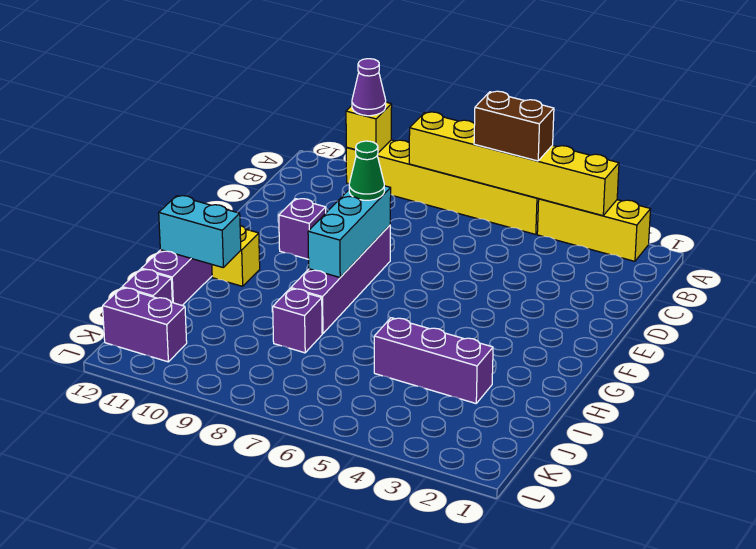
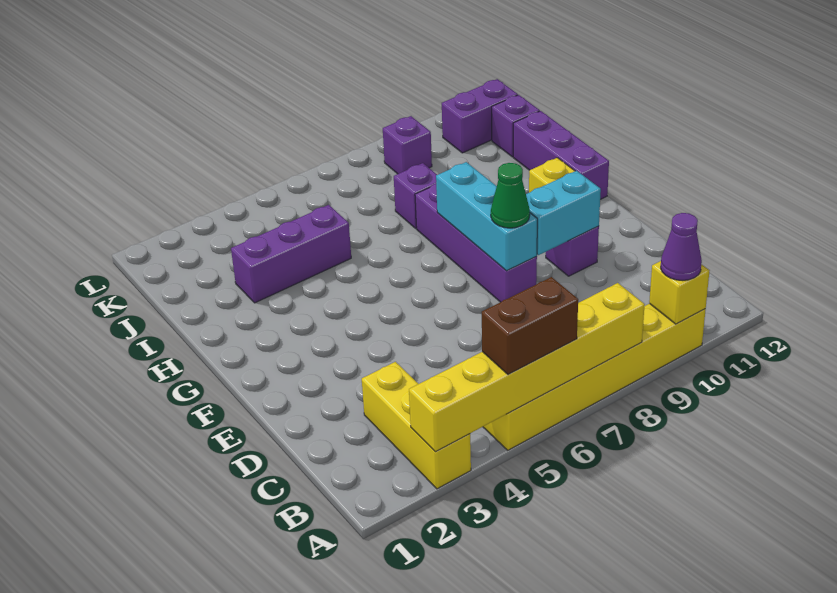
yellow 1x3 brick [537,199,651,261] -> yellow 1x3 brick turned to [362,362,471,489]
cyan 1x2 brick [159,196,241,267] -> cyan 1x2 brick moved to [526,171,601,255]
none -> purple 1x1 brick [383,116,432,174]

